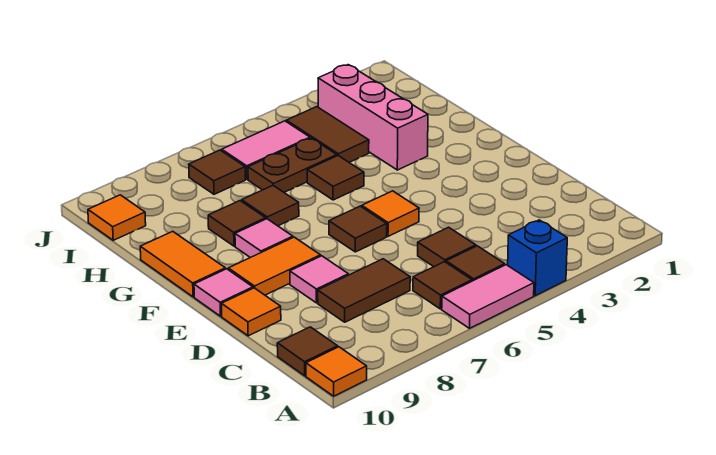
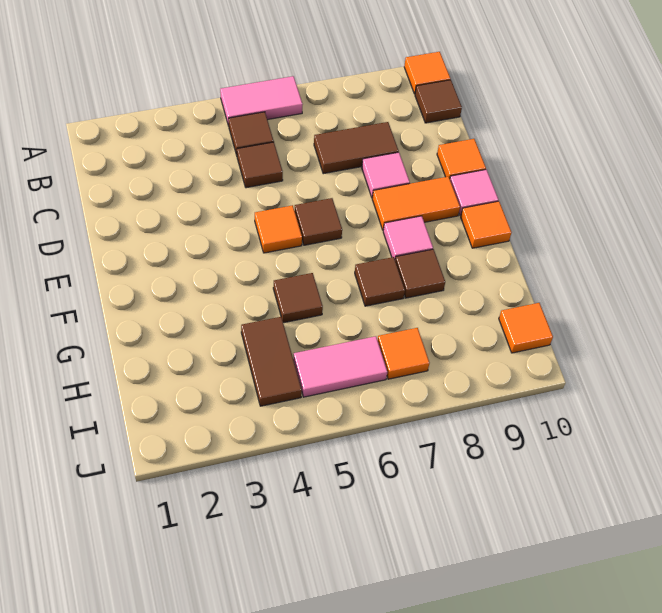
blue 1x1 brick [508,220,567,296] -> none
brown 1x1 tile [413,262,472,309] -> none
orange 1x2 tile [140,231,225,297] -> orange 1x1 tile [461,201,511,248]
pink 1x3 brick [318,65,428,170] -> none
brown 1x2 plate [248,138,337,192] -> none
brown 1x1 tile [189,150,245,194] -> orange 1x1 tile [378,328,429,379]

